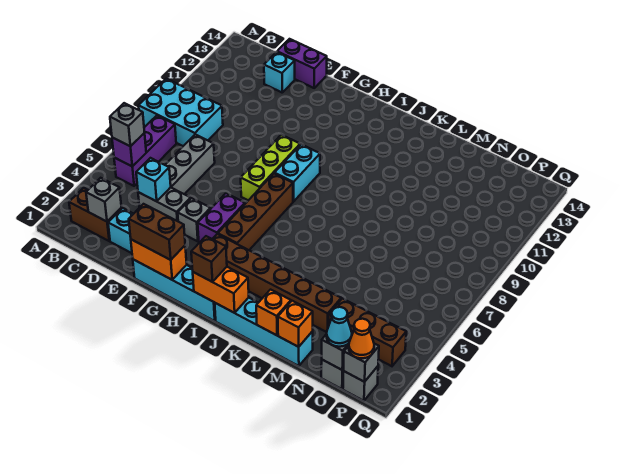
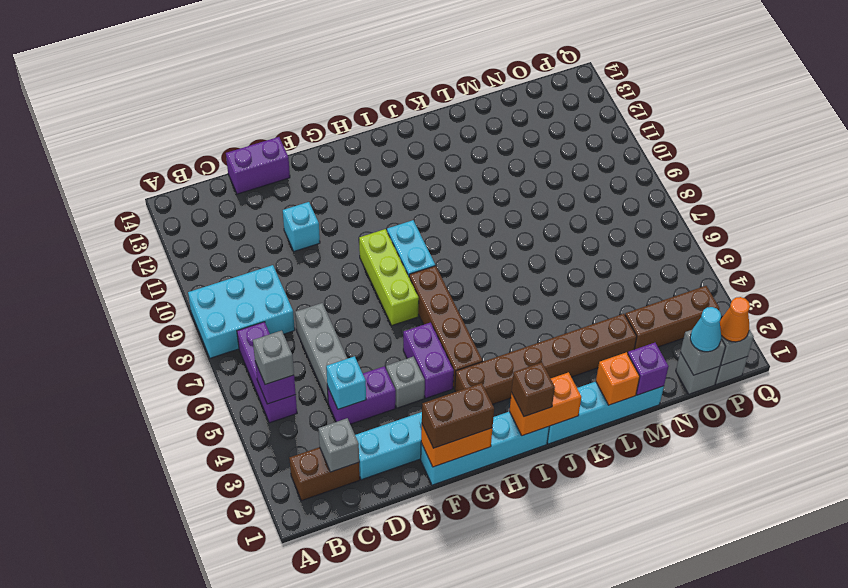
grey 1x2 brick [138,187,191,221] -> purple 1x2 brick [327,366,396,424]
cyan 1x1 brick [264,52,295,92] -> cyan 1x1 brick moved to [283,202,320,251]
orange 1x1 brick [278,301,313,347] -> purple 1x1 brick [628,343,669,395]

